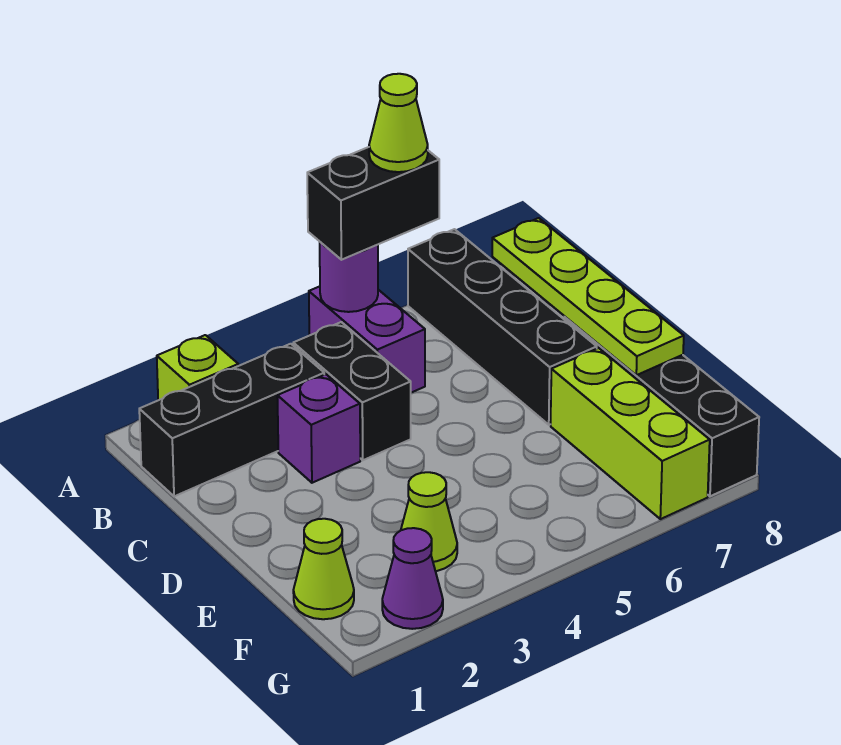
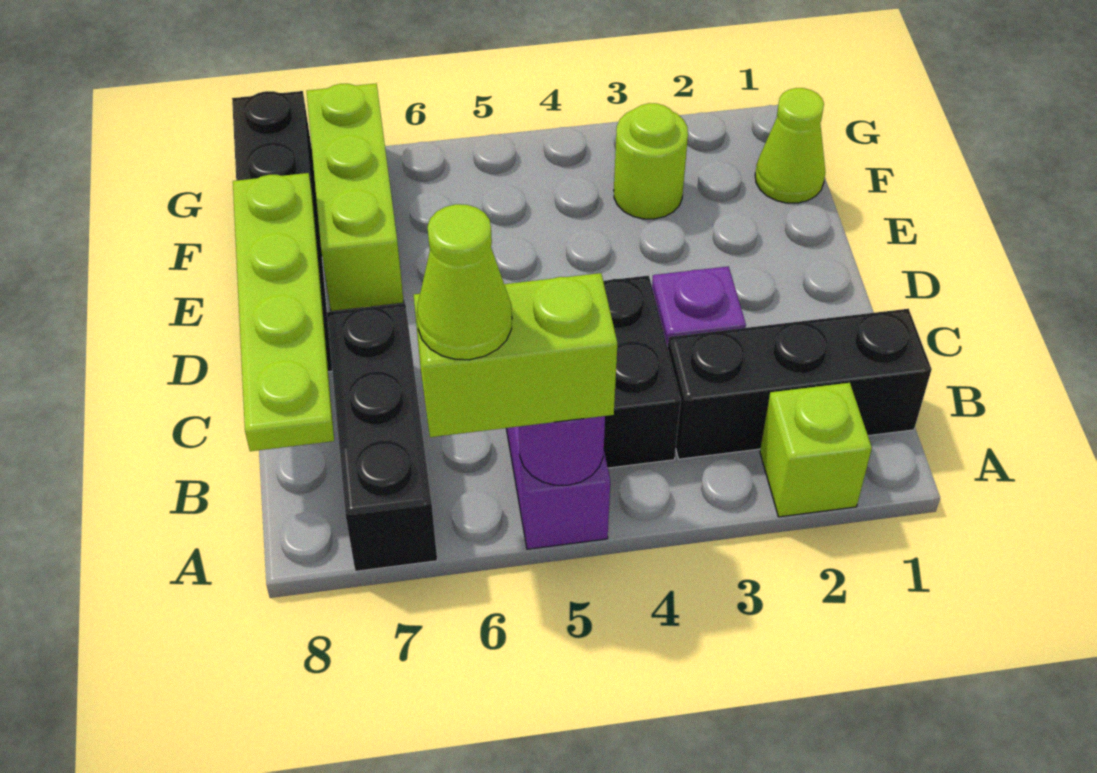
black 1x2 brick [307,147,439,260] -> lime 1x2 brick [414,273,617,437]
black 1x4 brick [408,229,597,425] -> black 1x3 brick [327,303,437,571]
lime 1x1 cone [401,472,457,571] -> lime 1x1 round brick [614,103,688,219]
purple 1x1 cone [382,528,443,629] -> none

